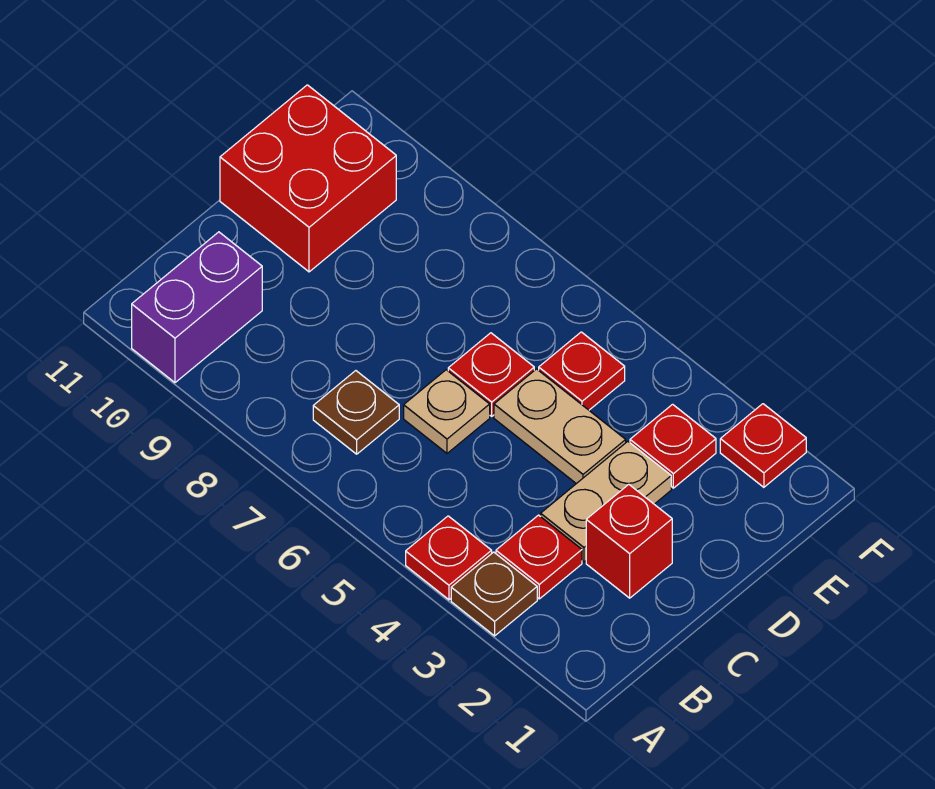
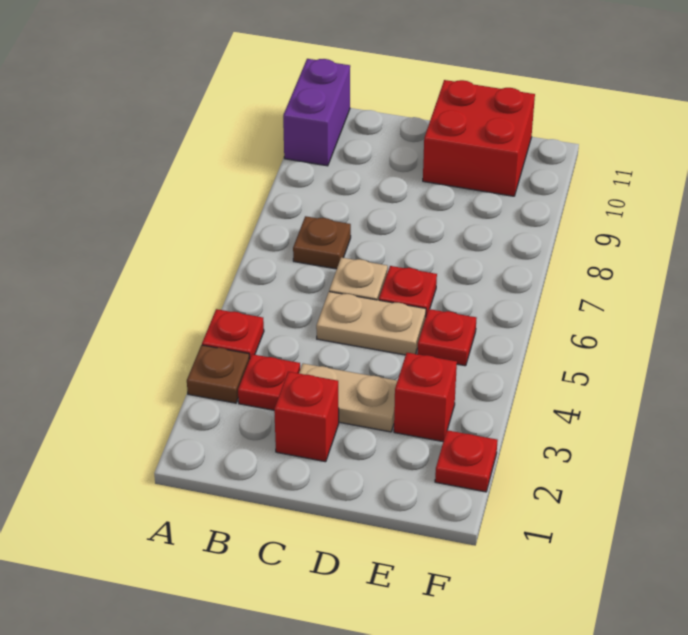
purple 1x2 brick [132,232,262,383] -> purple 1x2 brick turned to [283,59,350,166]
tan 1x2 plate [494,369,626,484] -> tan 1x2 plate turned to [316,292,426,355]
red 1x1 plate [630,404,716,488] -> red 1x1 brick [394,353,457,442]

